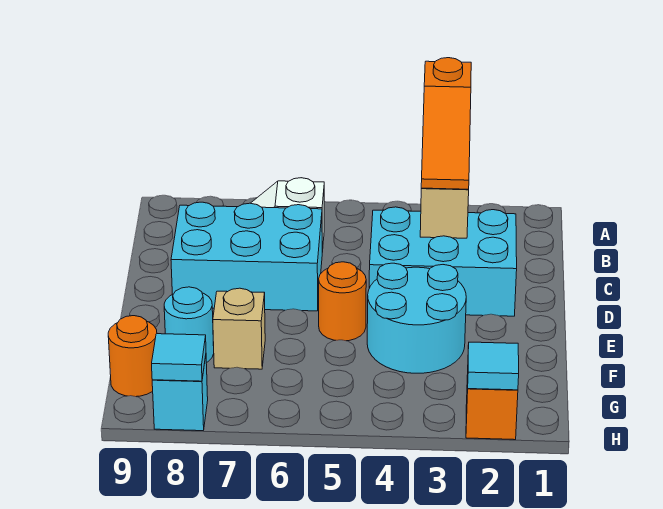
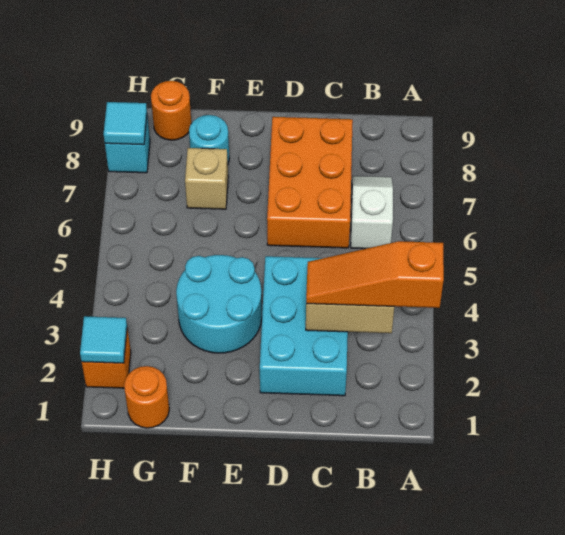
cyan 2x3 brick [171,202,322,311] -> orange 2x3 brick [267,117,353,248]
orange 1x1 round brick [319,262,366,341] -> orange 1x1 round brick moved to [124,366,169,428]

